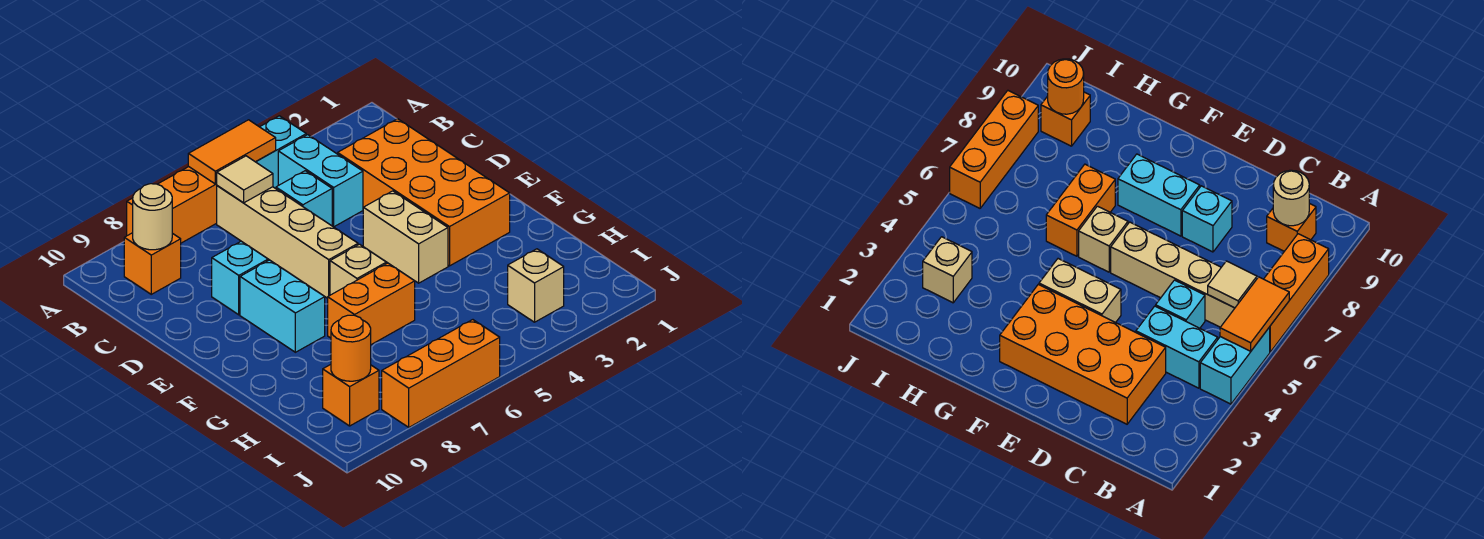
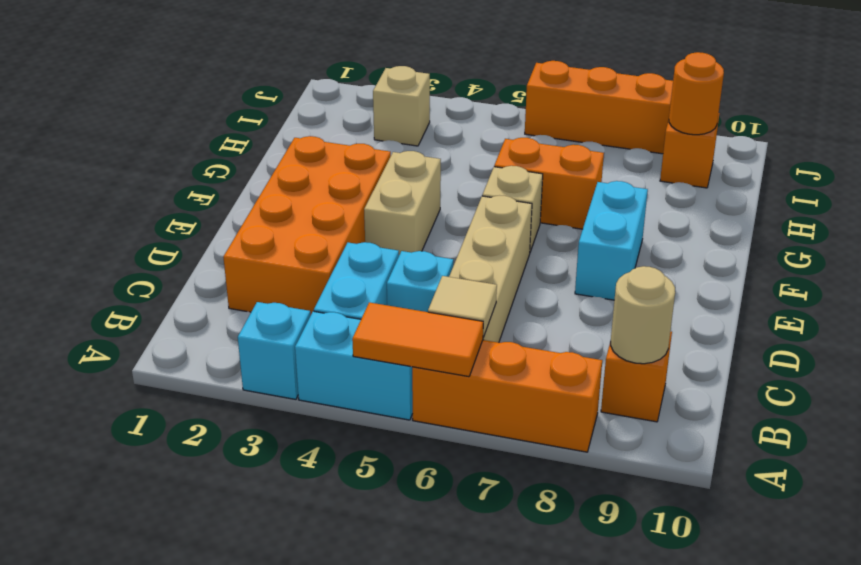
cyan 1x1 brick [212,241,268,315] -> cyan 1x1 brick moved to [238,302,310,399]

